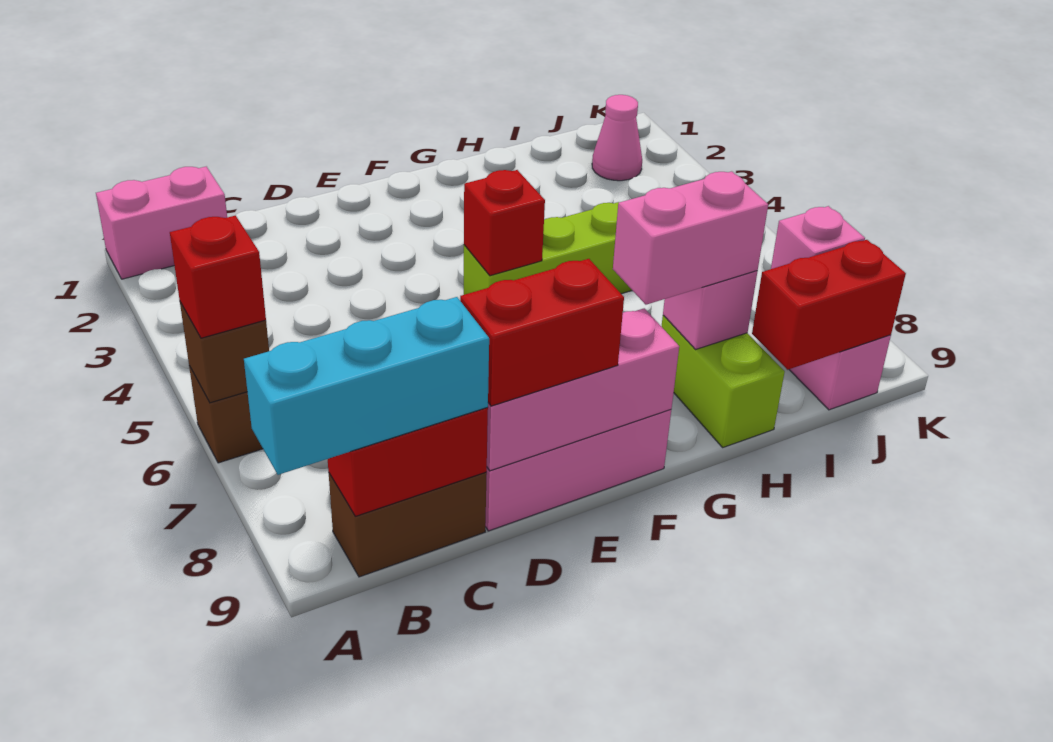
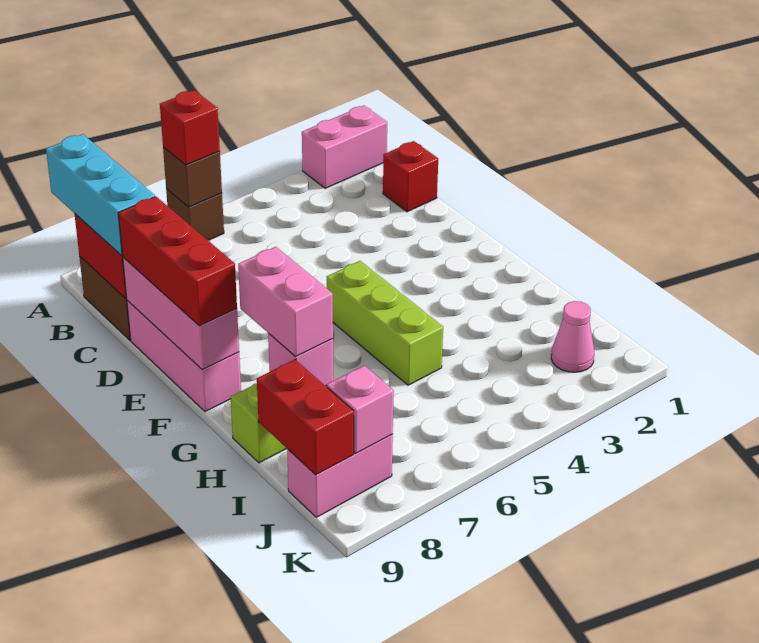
pink 1x2 brick [96,167,227,279] -> pink 1x2 brick turned to [302,106,387,188]
red 1x2 brick [460,259,624,406] -> red 1x3 brick [118,197,237,326]
red 1x1 brick [464,170,545,276] -> red 1x1 brick moved to [383,141,438,212]

